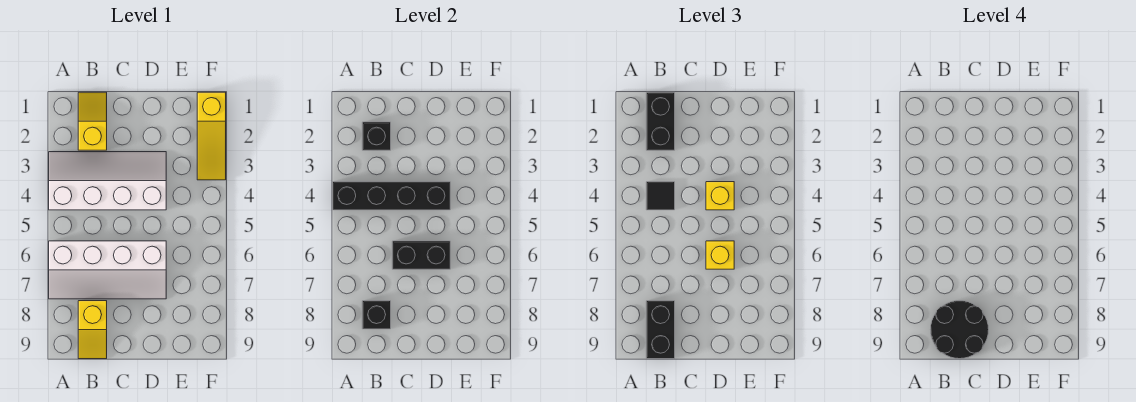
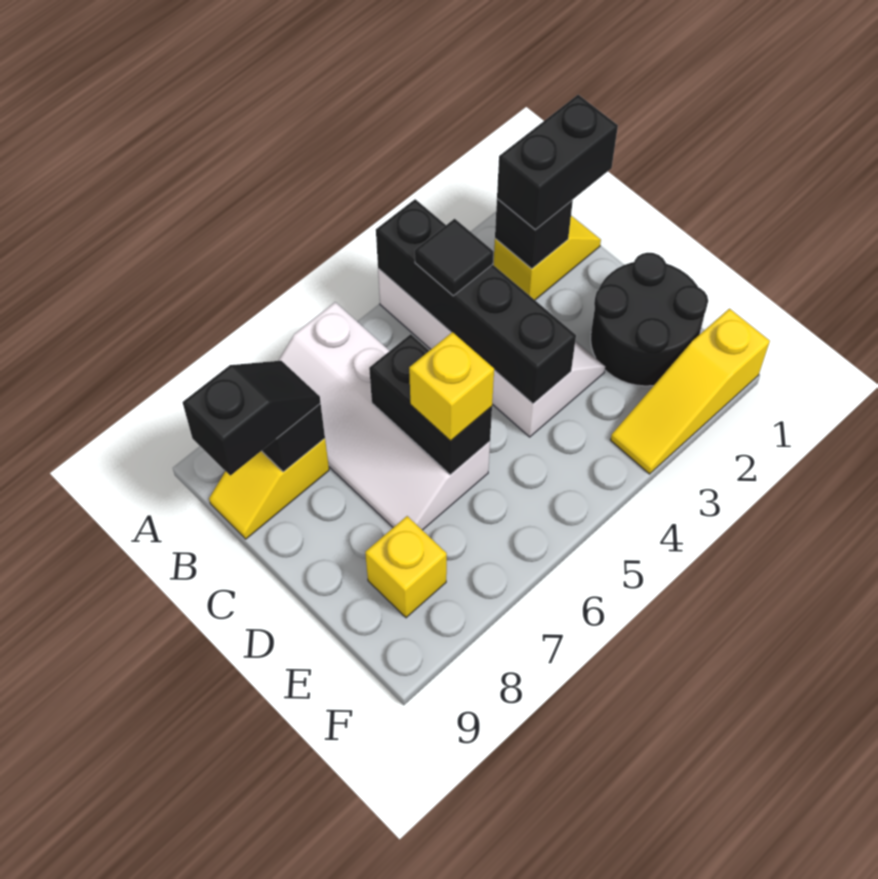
black 1x2 brick [646,301,675,359] -> black 1x2 slope [183,361,321,476]
black 2x2 round brick [930,301,989,359] -> black 2x2 round brick moved to [591,253,708,386]
yellow 1x1 brick [706,182,734,210] -> yellow 1x1 brick moved to [365,516,447,618]

